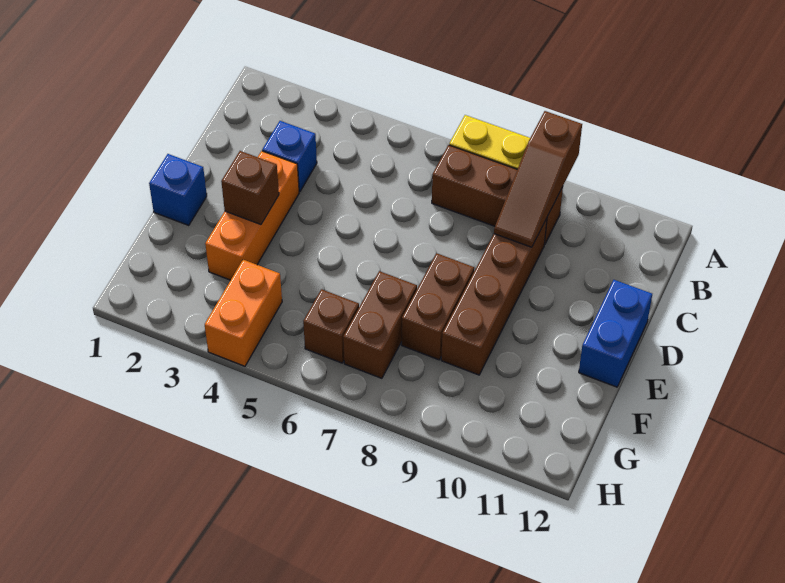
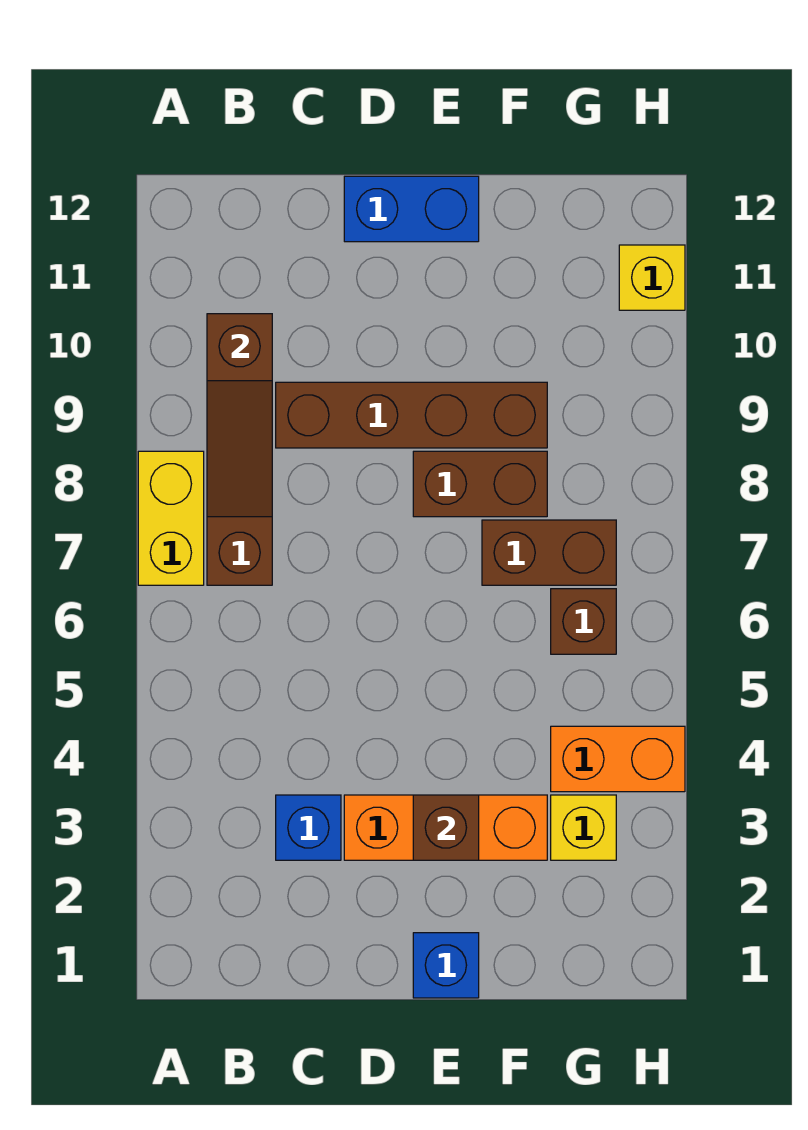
brown 1x3 slope [494,111,582,247] -> brown 1x3 slope turned to [207,314,272,517]
none -> yellow 1x1 brick [551,795,616,860]
none -> yellow 1x1 brick [619,245,685,310]

